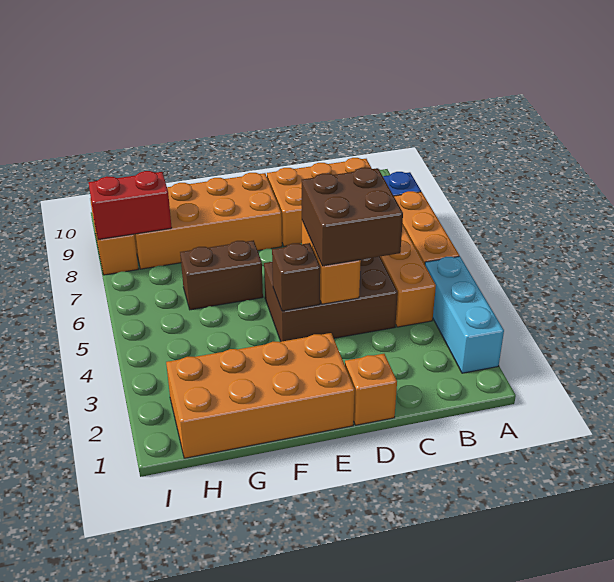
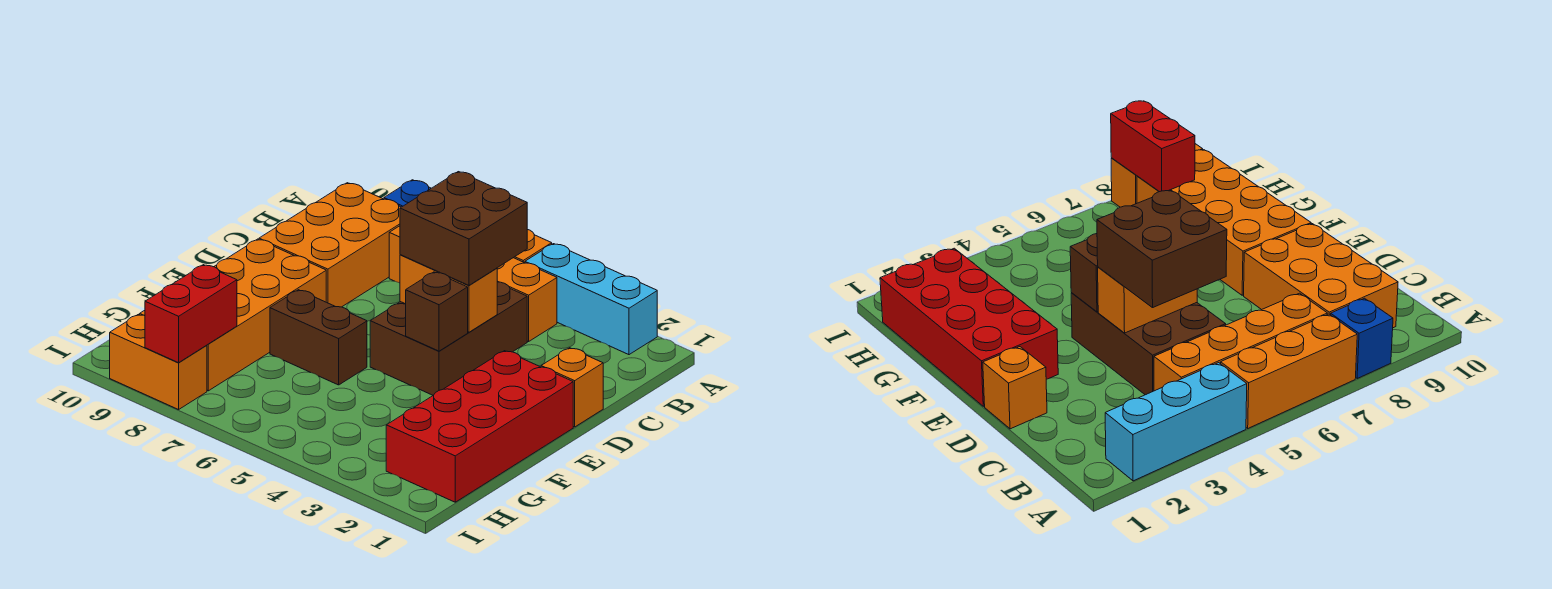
orange 2x4 brick [166,333,355,458] -> red 2x4 brick [386,351,573,502]
brown 1x2 brick [180,240,263,310] -> brown 1x2 brick turned to [270,290,367,385]

